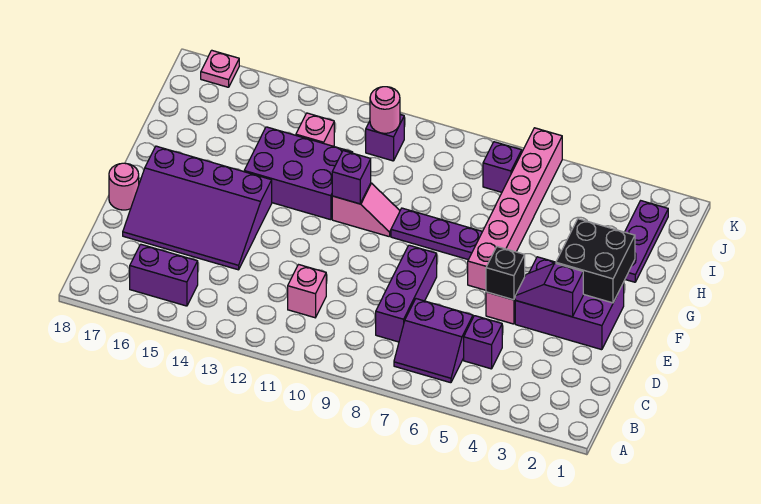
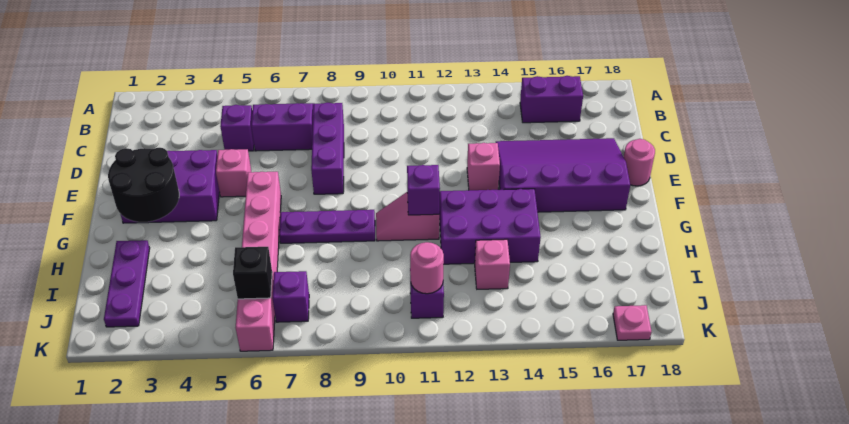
pink 1x1 brick [288,265,326,318] -> pink 1x1 brick moved to [467,143,500,190]
purple 1x2 slope [515,263,583,317] -> none
black 1x1 brick [486,247,525,300] -> black 1x1 brick moved to [233,247,272,299]
black 2x2 brick [556,219,635,303] -> black 2x2 round brick [108,148,179,222]

